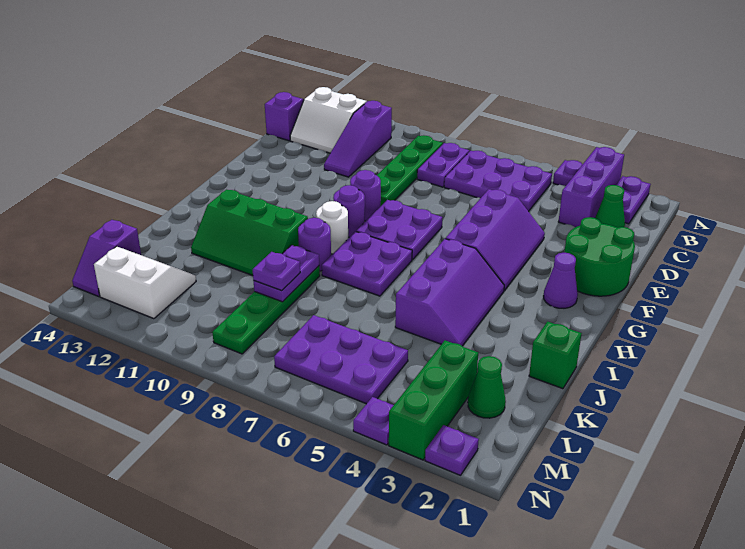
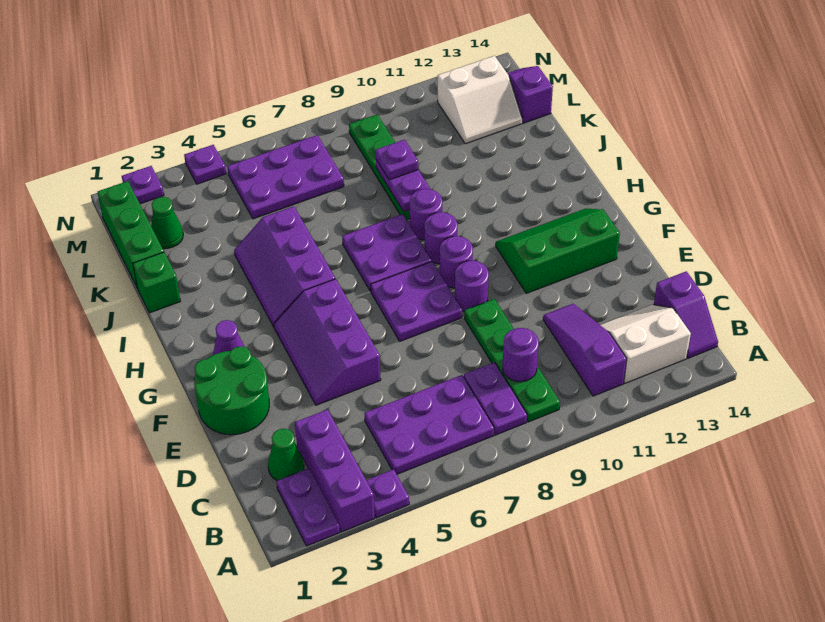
none -> purple 1x1 round brick [503,328,539,382]
white 1x1 round brick [316,201,348,254] -> purple 1x1 round brick [424,212,457,264]
green 2x3 slope [191,190,308,275] -> green 2x3 slope moved to [496,209,620,293]
green 1x3 brick [389,341,478,460] -> green 1x3 brick moved to [98,181,164,287]

